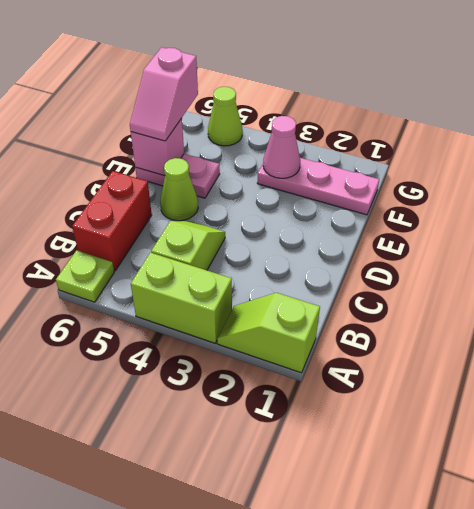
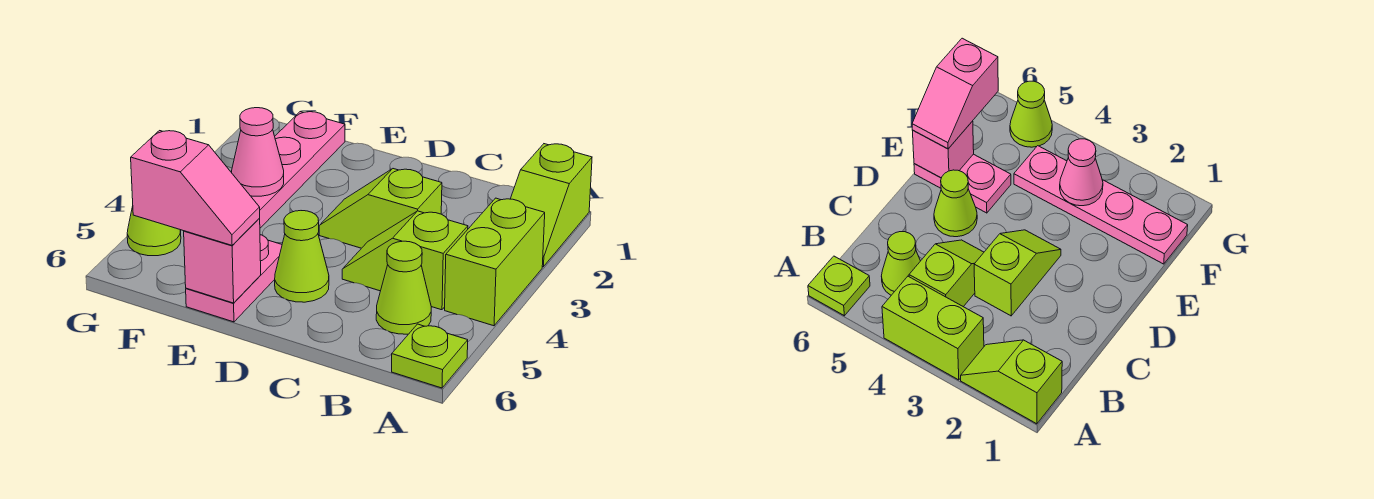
none -> lime 1x1 cone [376,241,431,334]
red 1x2 brick [72,171,152,271] -> none
none -> lime 1x2 slope [319,169,442,248]
pink 1x3 plate [257,158,379,215] -> pink 1x4 plate [251,112,345,228]

